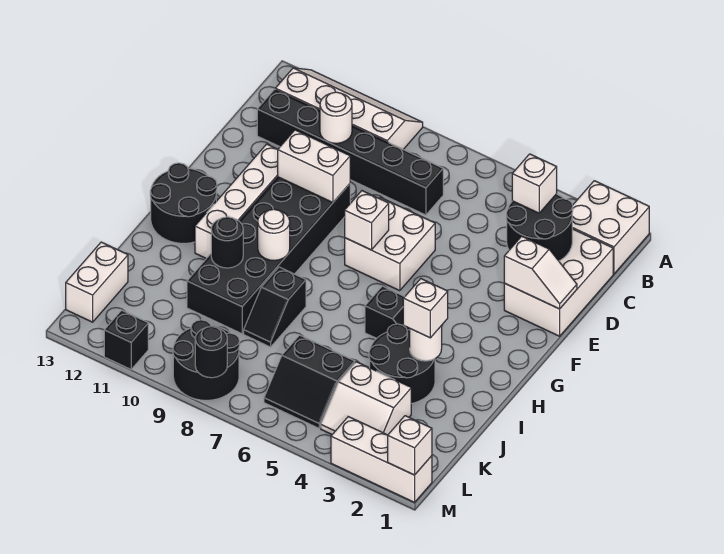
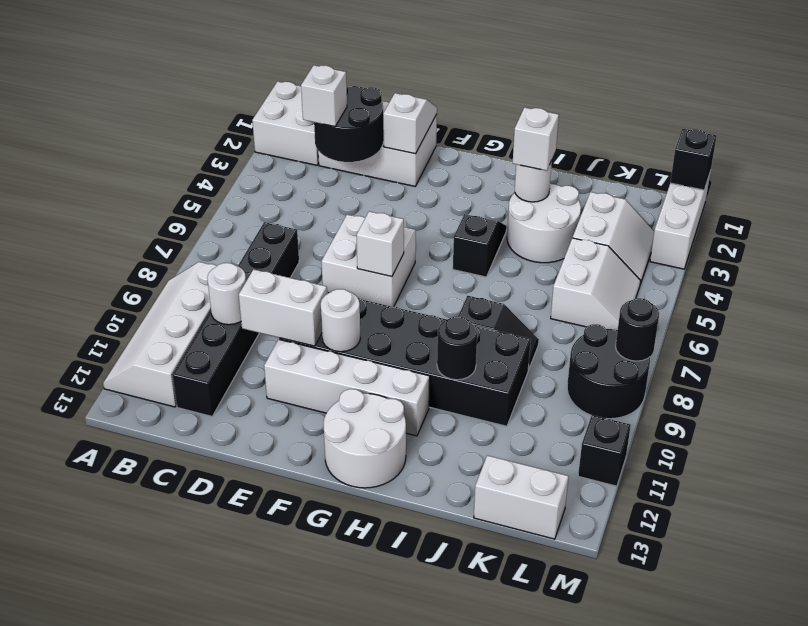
white 1x2 brick [278,130,350,203] -> white 1x2 brick turned to [239,269,327,346]
black 2x2 round brick [150,163,217,243] -> white 2x2 round brick [323,389,406,488]
white 1x1 round brick [258,209,290,260] -> white 1x1 round brick moved to [321,289,360,352]
black 2x2 round brick [369,324,435,404] -> white 2x2 round brick [507,184,581,263]
black 2x2 slope [264,335,355,428] -> white 2x2 slope [551,238,641,330]
white 1x1 brick [388,416,432,475] -> black 1x1 brick [670,129,716,190]

